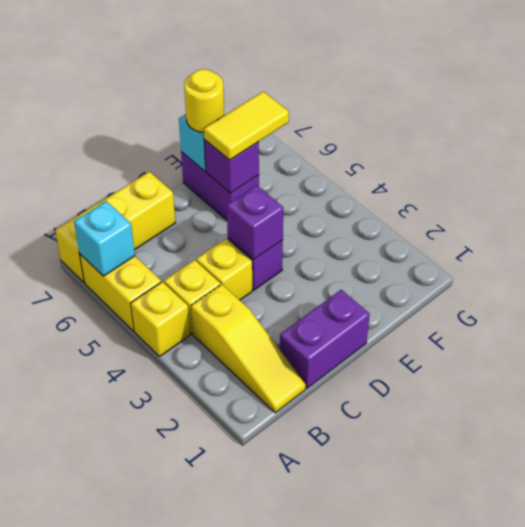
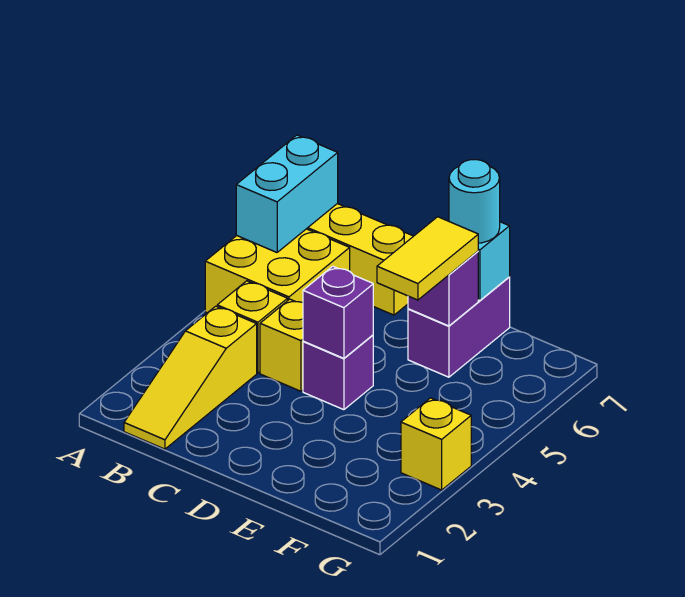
yellow 1x1 brick [131,282,190,357] -> yellow 1x1 brick moved to [401,398,471,490]
yellow 1x2 brick [80,254,161,331] -> yellow 2x2 brick [205,229,350,313]
cyan 1x1 brick [74,201,135,276] -> cyan 1x2 brick [236,135,338,252]
purple 1x2 brick [280,290,370,388] -> none
yellow 1x2 tile [204,92,289,160] -> yellow 1x2 tile turned to [377,217,478,300]
yellow 1x1 round brick [184,69,224,132] -> cyan 1x1 round brick [449,159,500,243]

